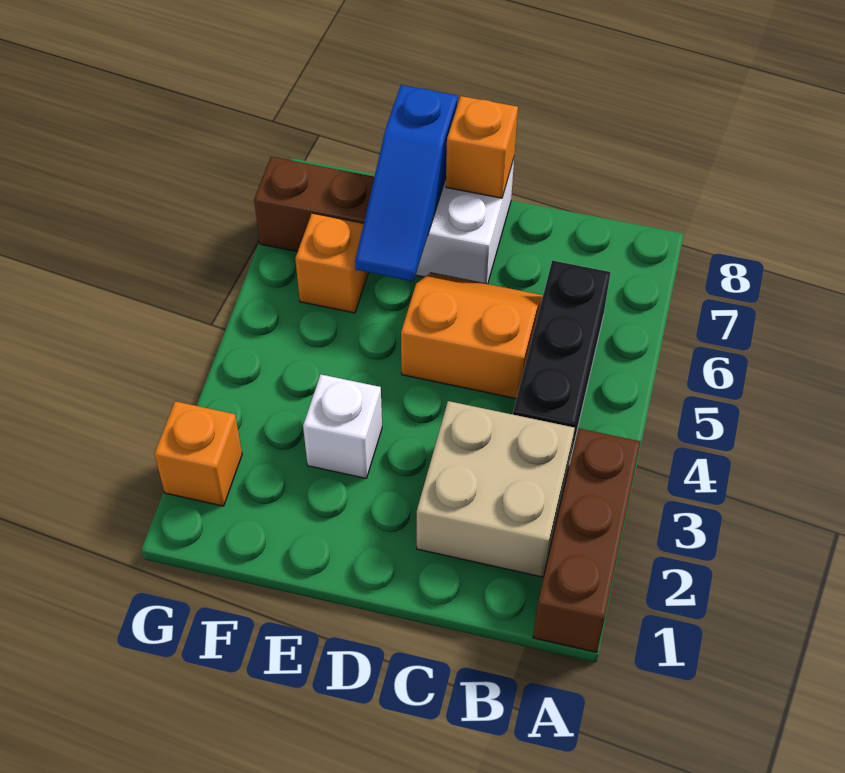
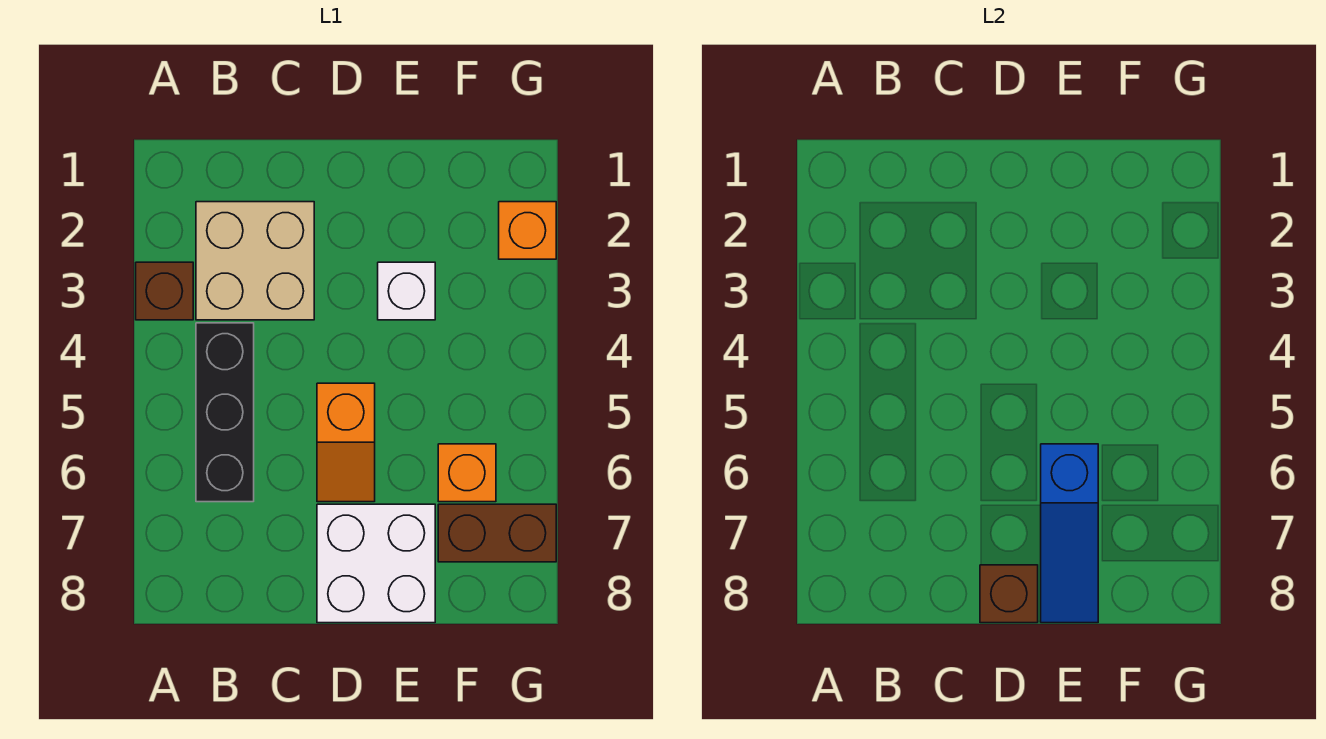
brown 1x3 brick [533,428,641,652] -> brown 1x1 brick [136,262,193,320]
orange 2x2 slope [401,273,543,399] -> orange 1x2 slope [317,383,375,502]
orange 1x1 brick [446,96,518,198] -> brown 1x1 brick [980,565,1038,623]
blue 1x3 slope [355,85,458,281] -> blue 1x3 slope turned to [1041,444,1098,623]

